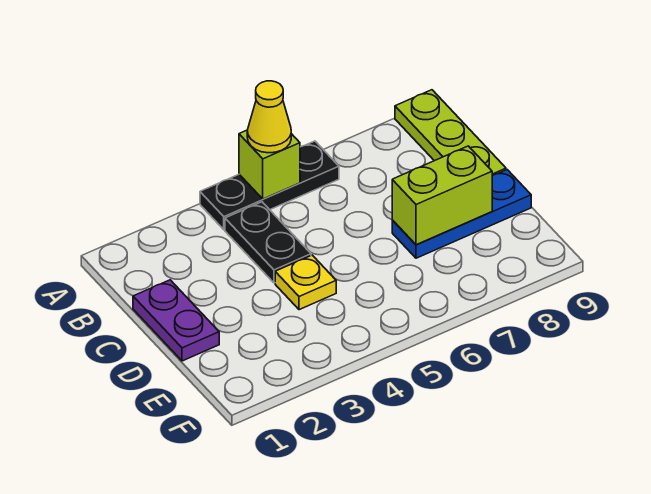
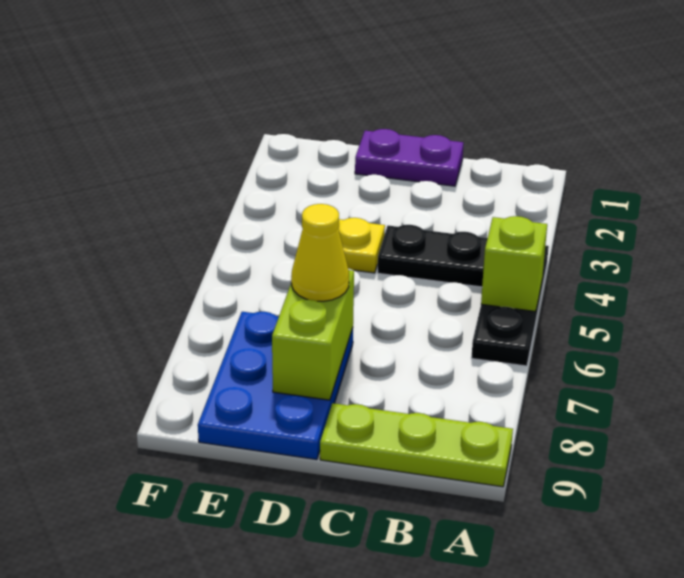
yellow 1x1 cone [247,81,291,153] -> yellow 1x1 cone moved to [291,204,349,301]
blue 1x3 plate [392,170,531,258] -> blue 2x3 plate [198,312,353,460]

